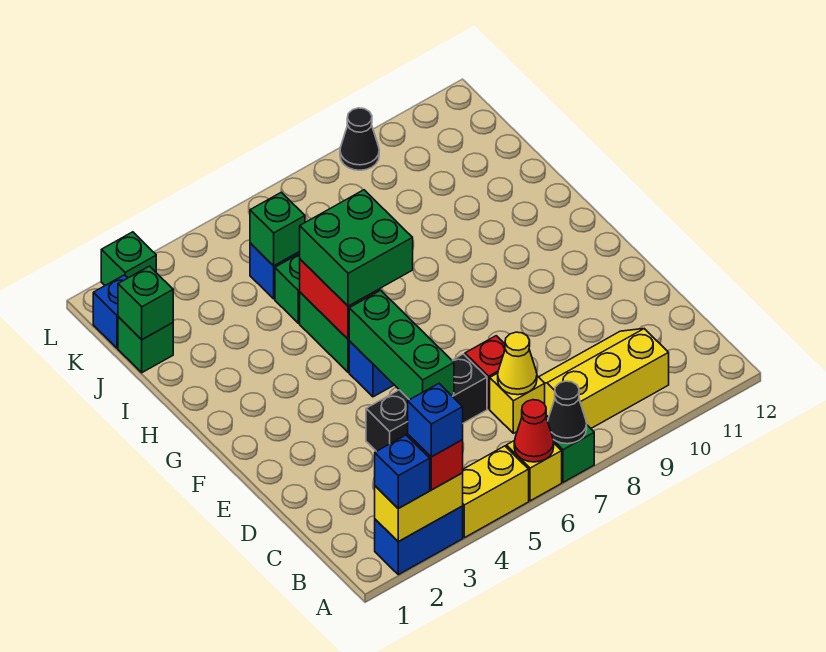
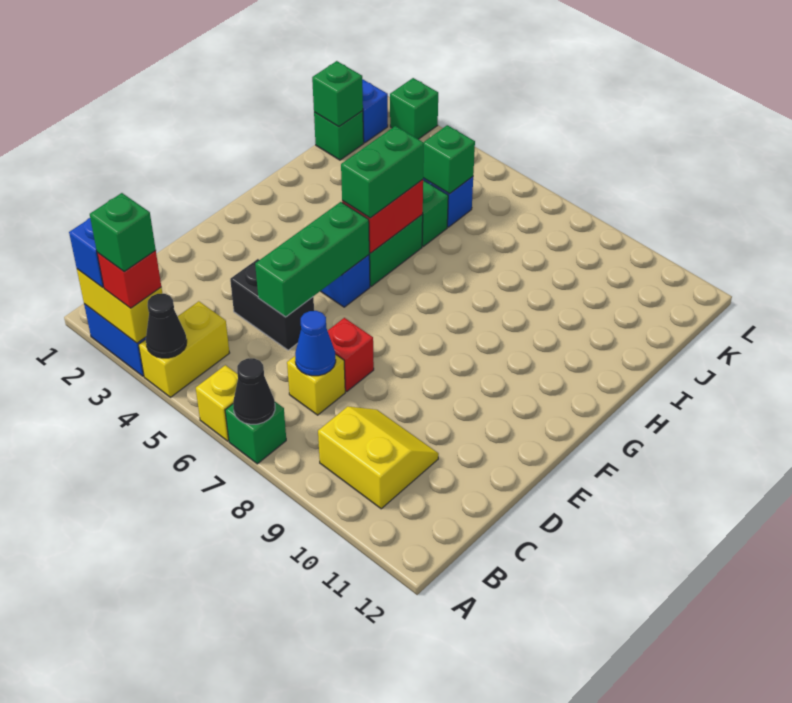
blue 1x1 brick [408,384,463,457] -> green 1x1 brick [90,193,156,272]
yellow 1x2 brick [463,446,529,538] -> yellow 1x2 brick turned to [139,301,229,397]
red 1x1 cone [514,400,554,462] -> none
yellow 2x3 slope [539,329,669,428] -> yellow 2x2 slope [318,407,439,509]
yellow 1x1 cone [498,332,537,395] -> blue 1x1 cone [295,311,336,376]
black 1x3 brick [366,354,487,451] -> black 1x2 brick [230,259,314,350]
green 2x2 brick [299,190,413,306] -> green 1x2 brick [341,126,424,218]
black 1x1 cone [340,108,379,170] -> black 1x1 cone moved to [146,293,187,358]

